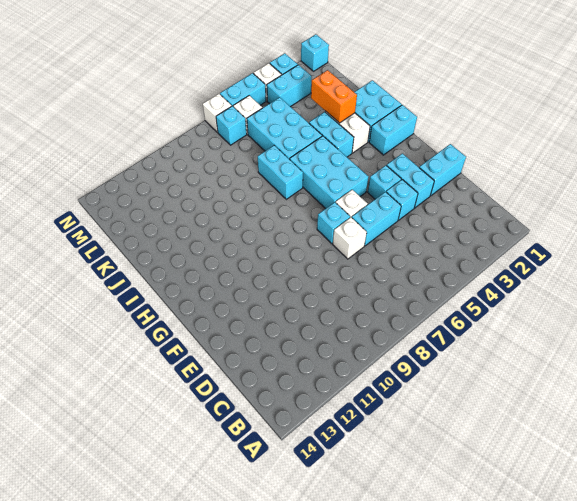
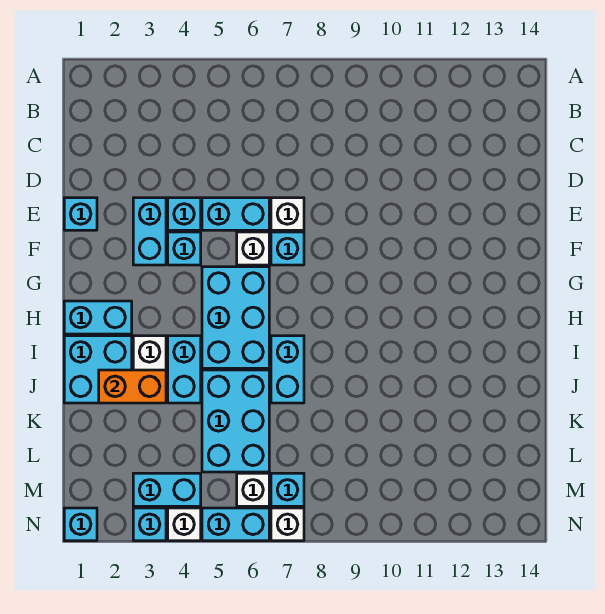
cyan 1x2 brick [419,144,466,196] -> cyan 1x1 brick [64,198,97,230]
orange 1x2 brick [311,70,357,123] -> orange 1x2 brick turned to [99,370,166,403]

